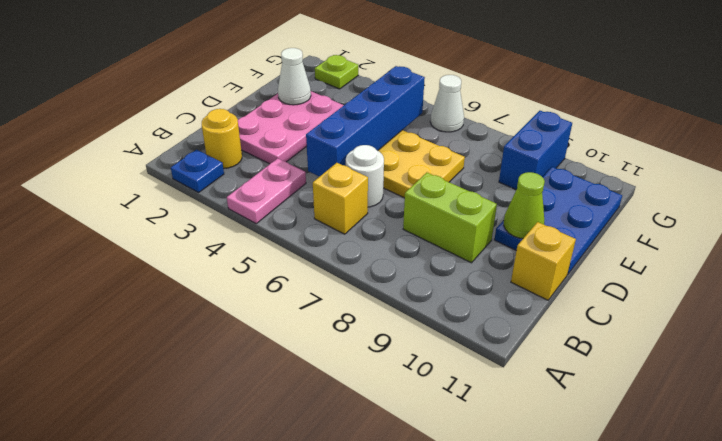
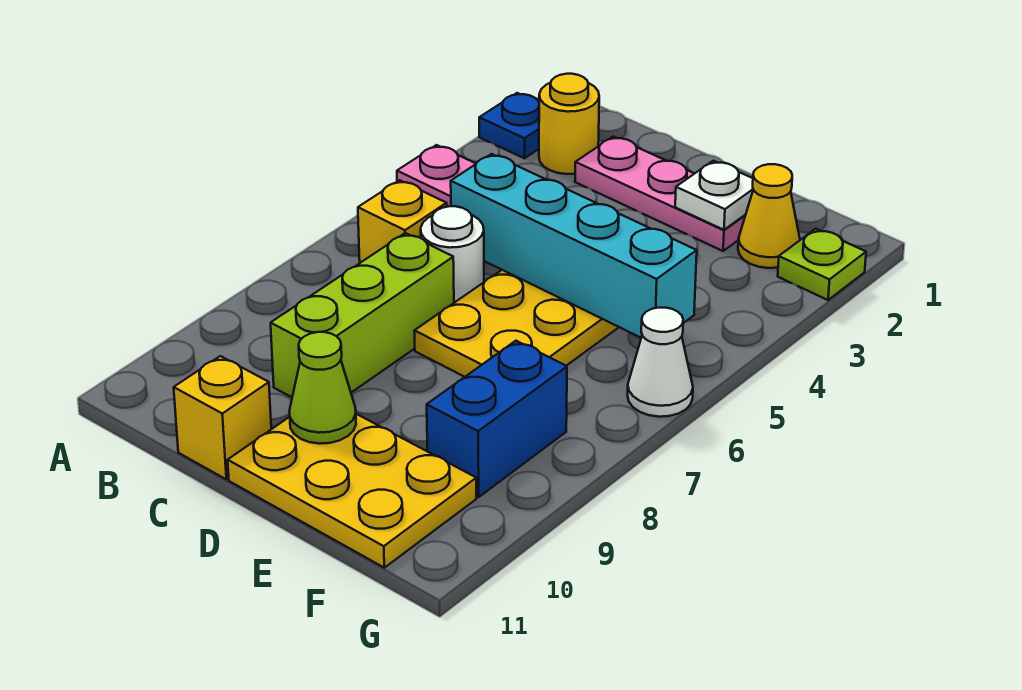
pink 2x3 plate [238,91,344,164] -> pink 1x3 plate [575,137,745,251]
blue 1x4 brick [306,66,425,177] -> cyan 1x4 brick [451,154,697,338]
lime 1x2 brick [403,173,497,263] -> lime 1x3 brick [271,233,454,397]
blue 2x3 plate [494,167,622,275] -> yellow 2x3 plate [228,414,476,568]
white 1x1 cone [278,48,311,105] -> white 1x1 plate [675,161,753,230]
none -> yellow 1x1 cone [738,164,800,268]
blue 1x2 brick [499,111,572,190] -> blue 1x2 brick turned to [427,341,567,497]

